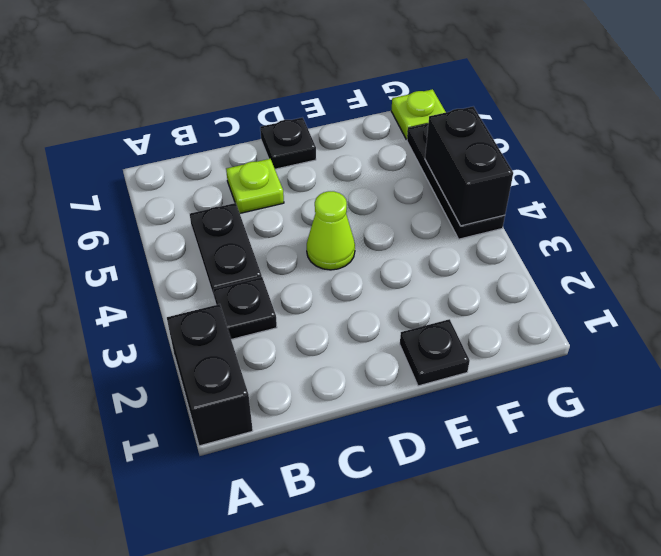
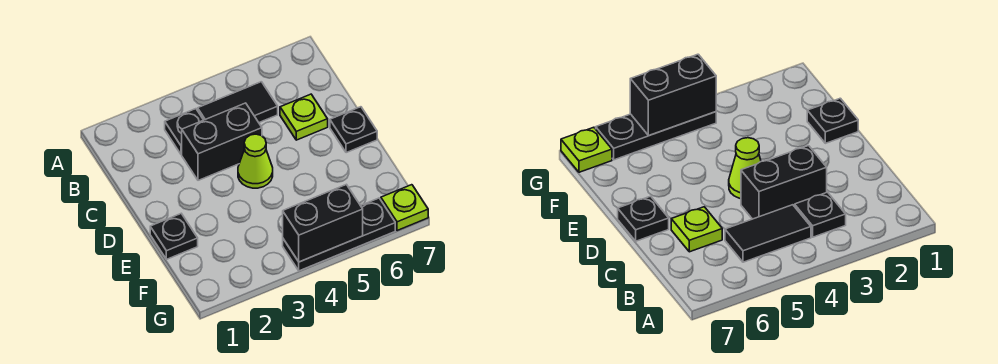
black 1x2 brick [167,304,253,446] -> black 1x2 brick moved to [182,103,262,180]
black 1x2 plate [190,203,262,297] -> black 1x2 tile [198,82,278,122]

